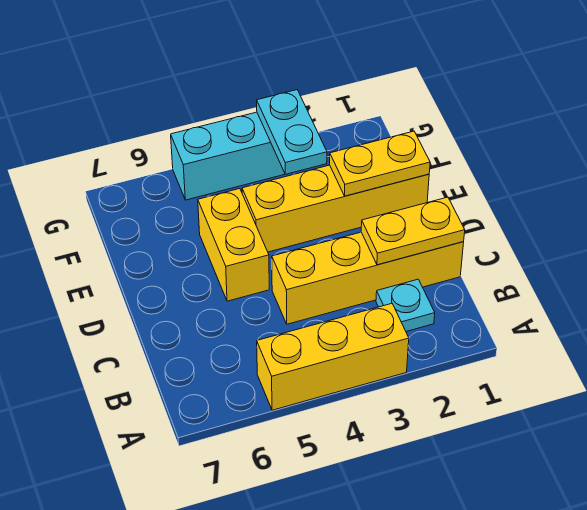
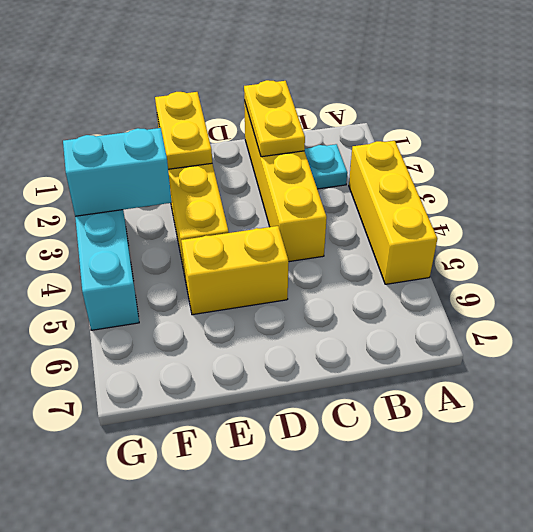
cyan 1x2 plate [257,90,327,174] -> cyan 1x2 brick [63,128,172,216]

